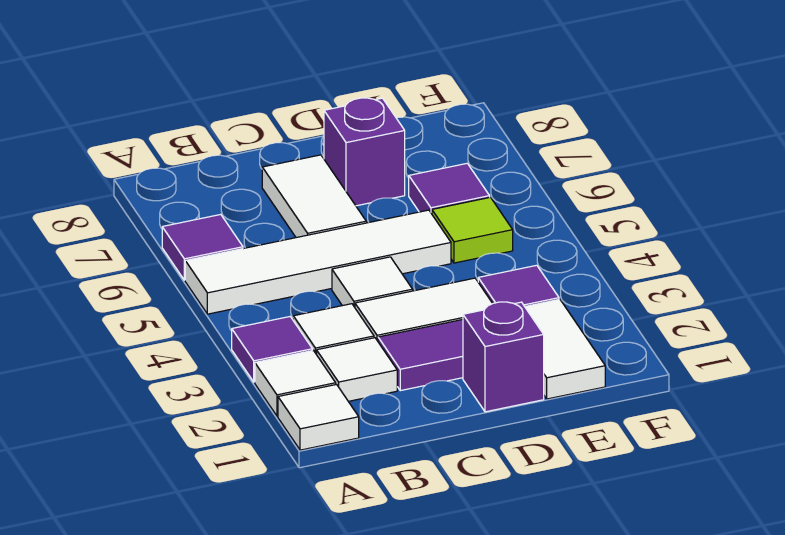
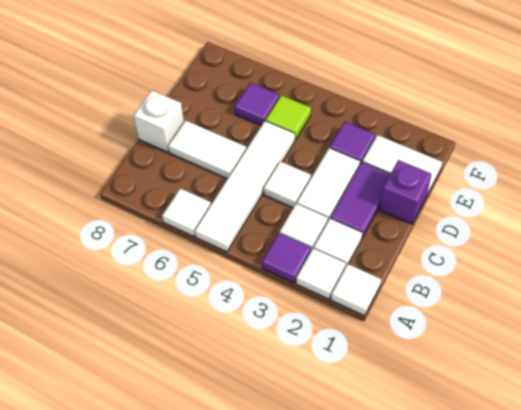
purple 1x1 tile [162,214,243,280] -> white 1x1 tile [162,188,211,236]
none -> white 1x1 brick [134,90,184,152]
purple 1x1 brick [324,98,405,206] -> none

